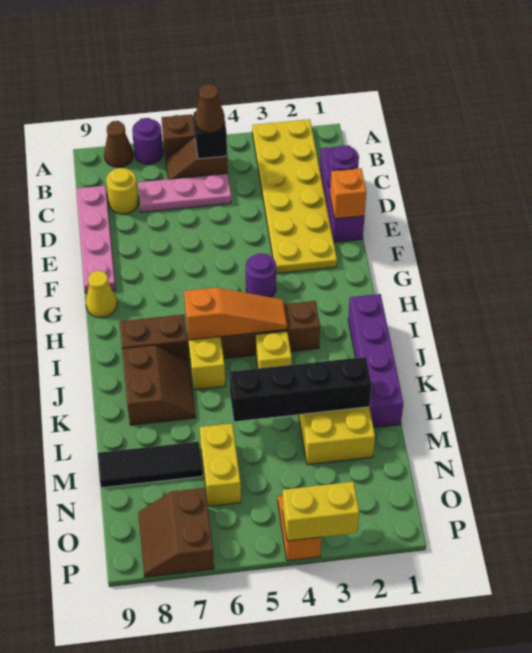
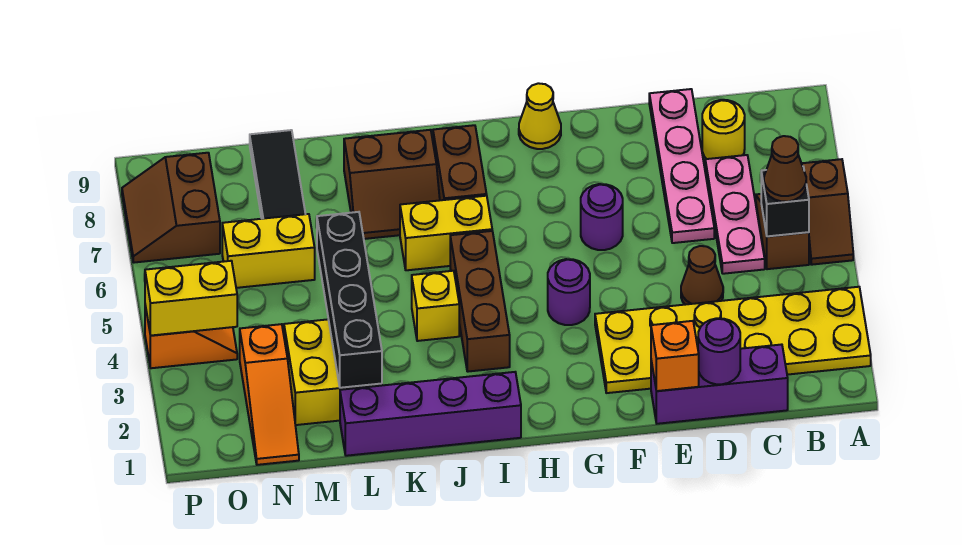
purple 1x1 round brick [132,118,163,164] -> purple 1x1 round brick moved to [581,184,623,250]
brown 1x1 cone [104,121,133,167] -> brown 1x1 cone moved to [681,246,723,305]
pink 1x4 plate [76,186,116,293] -> pink 1x4 plate turned to [649,89,714,243]
orange 1x3 slope [184,287,287,340] -> orange 1x3 slope moved to [240,324,299,465]
brown 2x2 slope [138,488,214,577] -> brown 2x2 slope turned to [122,153,220,263]
yellow 1x2 brick [282,482,359,541] -> yellow 1x2 brick turned to [145,261,237,336]

